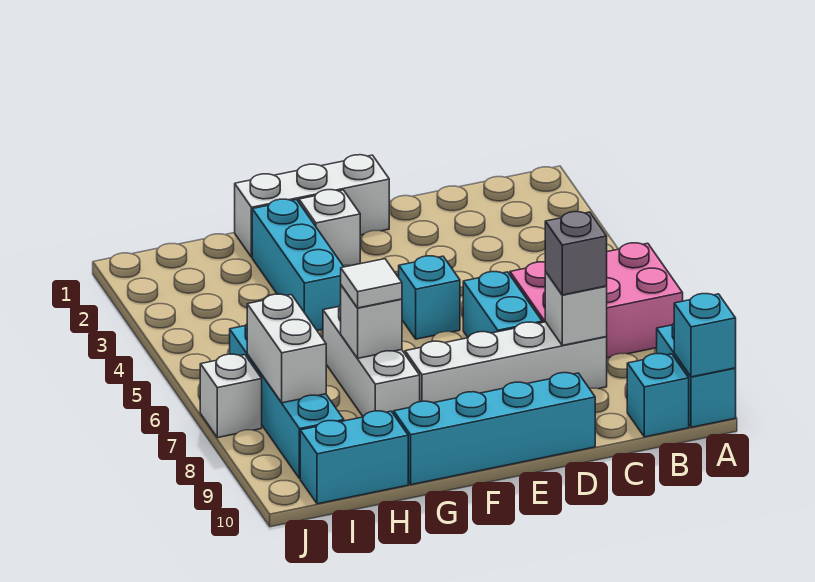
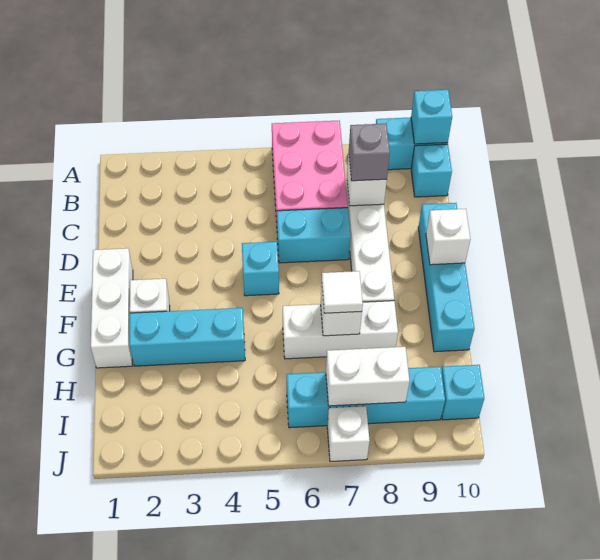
none -> white 1x1 brick [426,209,470,265]
cyan 1x2 brick [300,411,408,504] -> cyan 1x1 brick [442,365,484,420]

